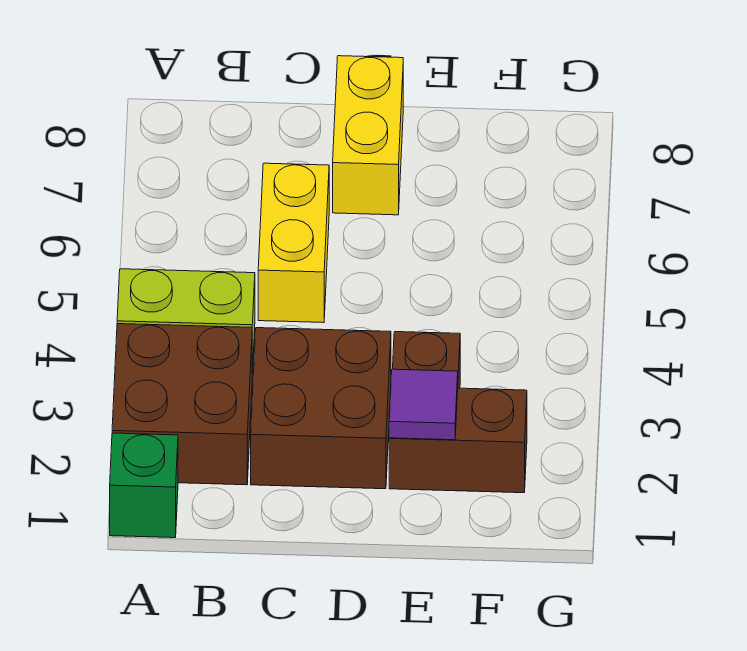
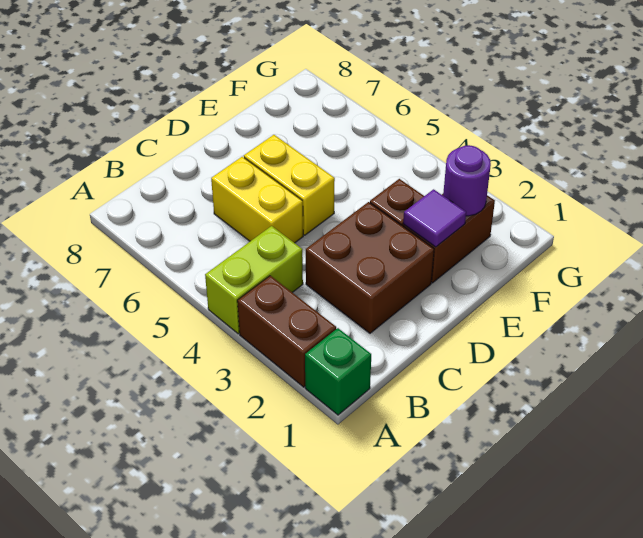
brown 2x2 brick [112,324,252,485] -> brown 1x2 brick [237,276,336,387]
yellow 1x2 brick [333,56,403,215] -> yellow 1x2 brick moved to [244,135,335,235]
none -> purple 1x1 round brick [443,145,491,216]

